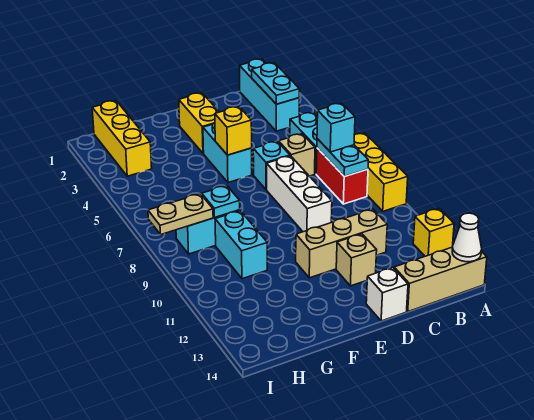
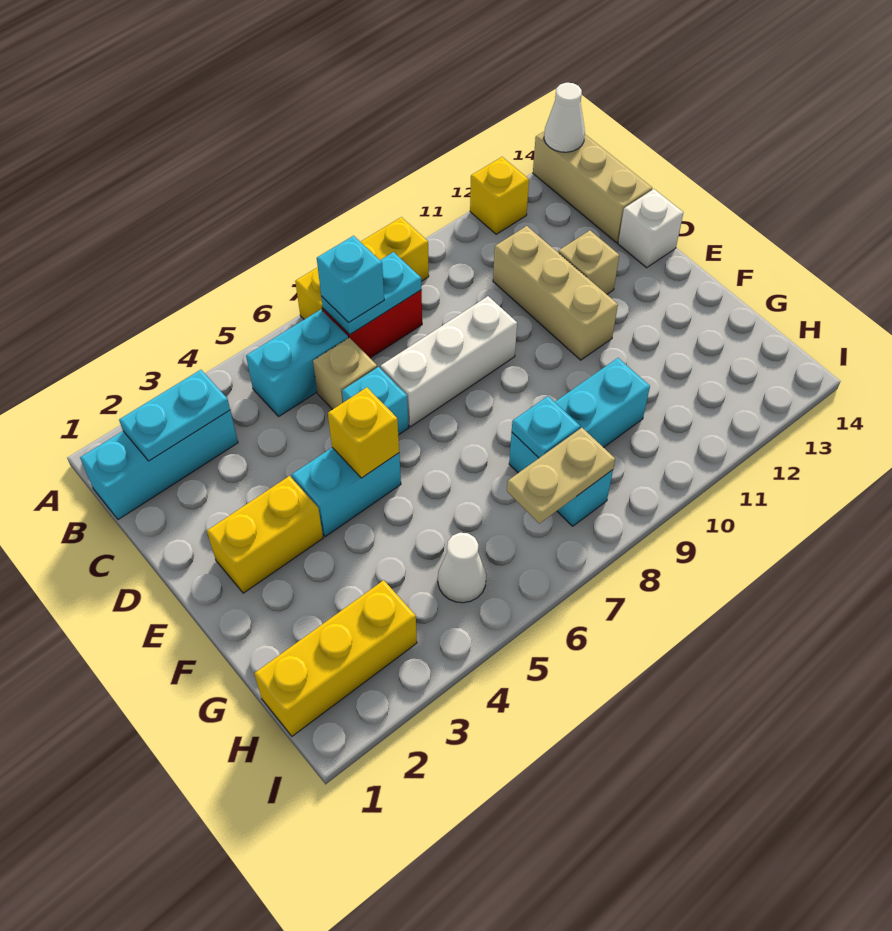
none -> white 1x1 cone [438,533,486,603]
tan 1x2 plate [148,194,213,235] -> tan 1x2 plate turned to [507,428,615,523]

